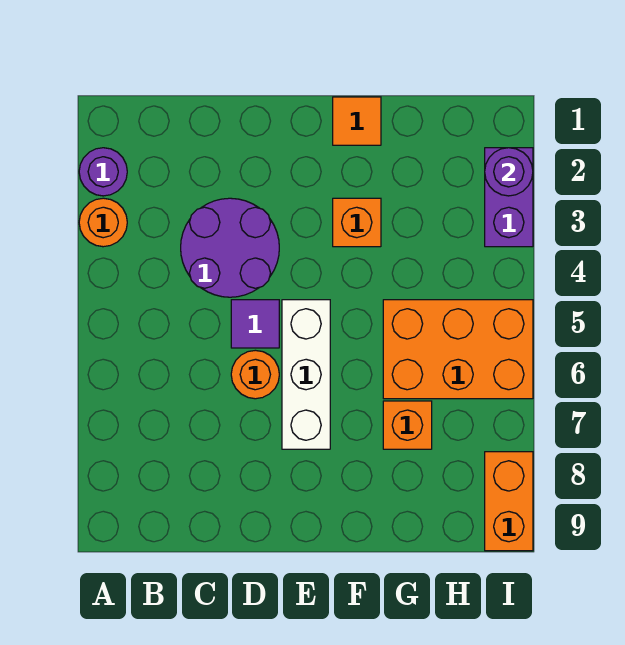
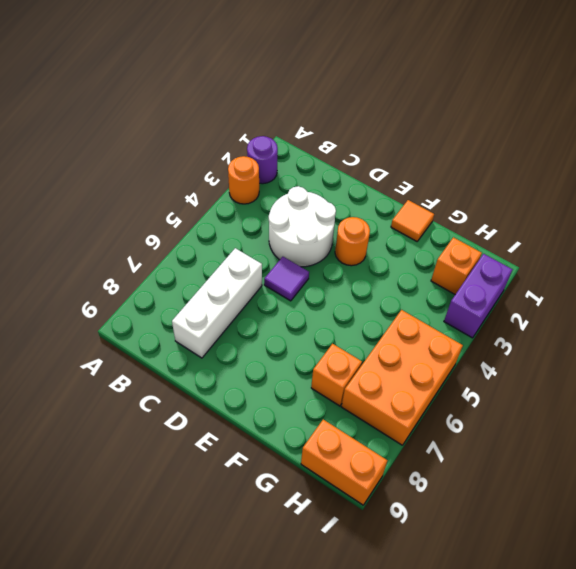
purple 2x2 round brick [181,198,279,297] -> white 2x2 round brick [269,186,336,267]
orange 1x1 round brick [231,350,279,399] -> orange 1x1 round brick moved to [335,217,370,266]
white 1x3 brick [282,300,330,449] -> white 1x3 brick moved to [172,248,262,358]
orange 1x1 brick [333,198,381,247] -> orange 1x1 brick moved to [431,237,482,294]
orange 2x3 brick [383,300,533,399] -> orange 2x3 brick turned to [342,310,463,445]
purple 1x1 round brick [485,148,533,196] -> none
orange 1x2 brick [485,452,533,551] -> orange 1x2 brick turned to [301,420,388,505]

